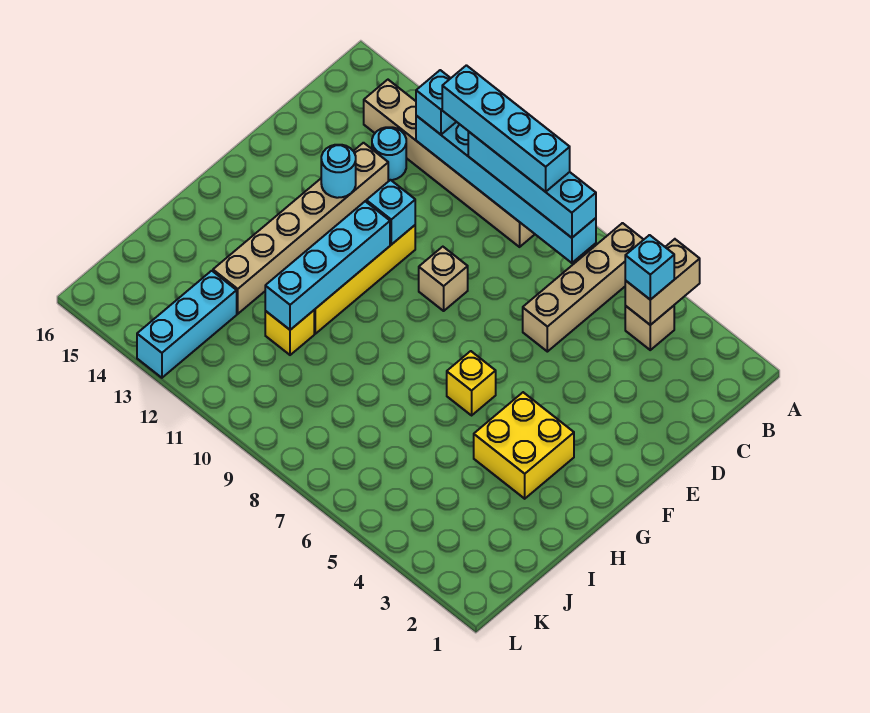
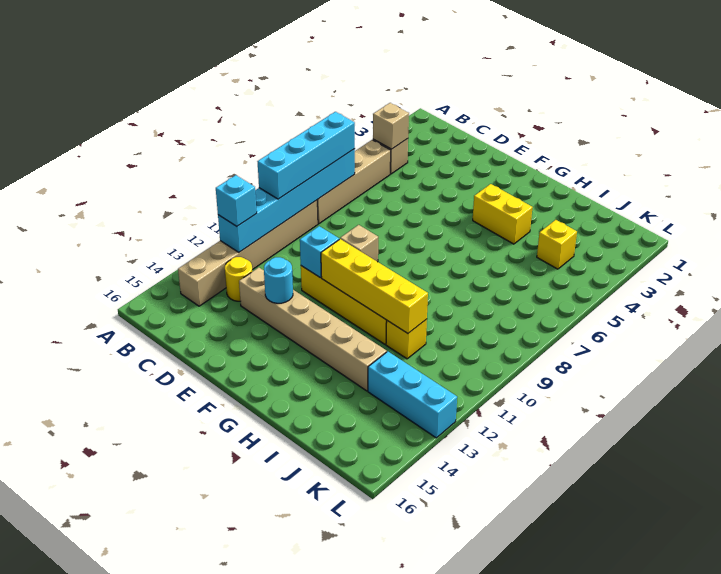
tan 1x2 brick [625,239,700,325] -> tan 1x1 brick [373,103,409,149]
tan 1x4 brick [523,223,644,352] -> tan 1x4 brick turned to [317,140,391,224]
cyan 1x1 brick [625,235,674,300] -> none
cyan 1x4 brick [442,65,570,192] -> none
cyan 1x1 round brick [372,127,406,180] -> yellow 1x1 round brick [225,257,252,301]
cyan 1x4 brick [265,201,390,330] -> yellow 1x4 brick [321,239,428,333]
yellow 2x2 brick [474,392,574,499] -> yellow 1x2 brick [473,184,533,244]
yellow 1x1 brick [447,351,496,415] -> yellow 1x1 brick moved to [537,220,577,269]

